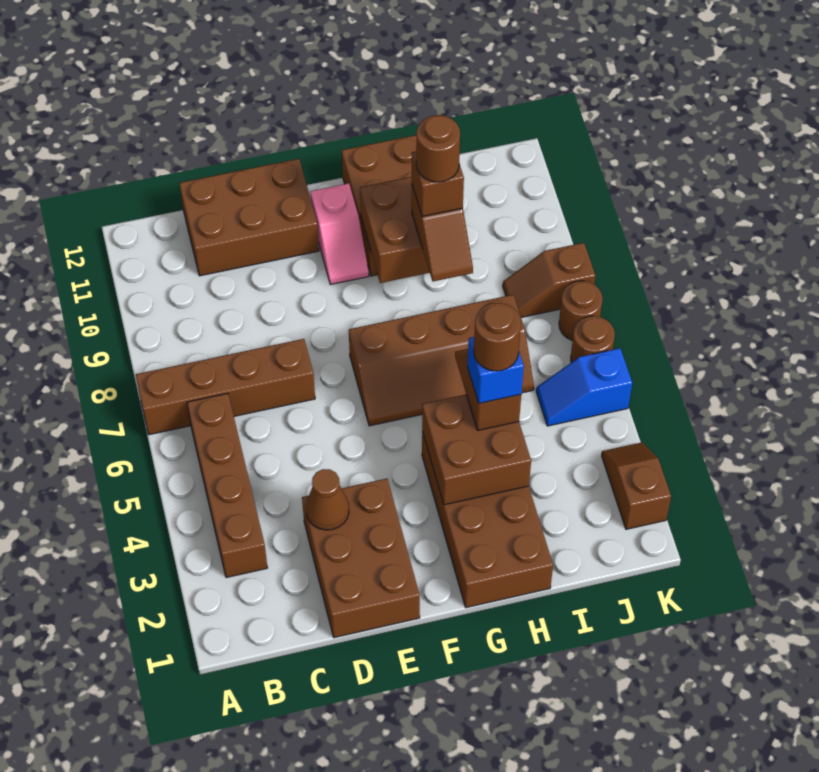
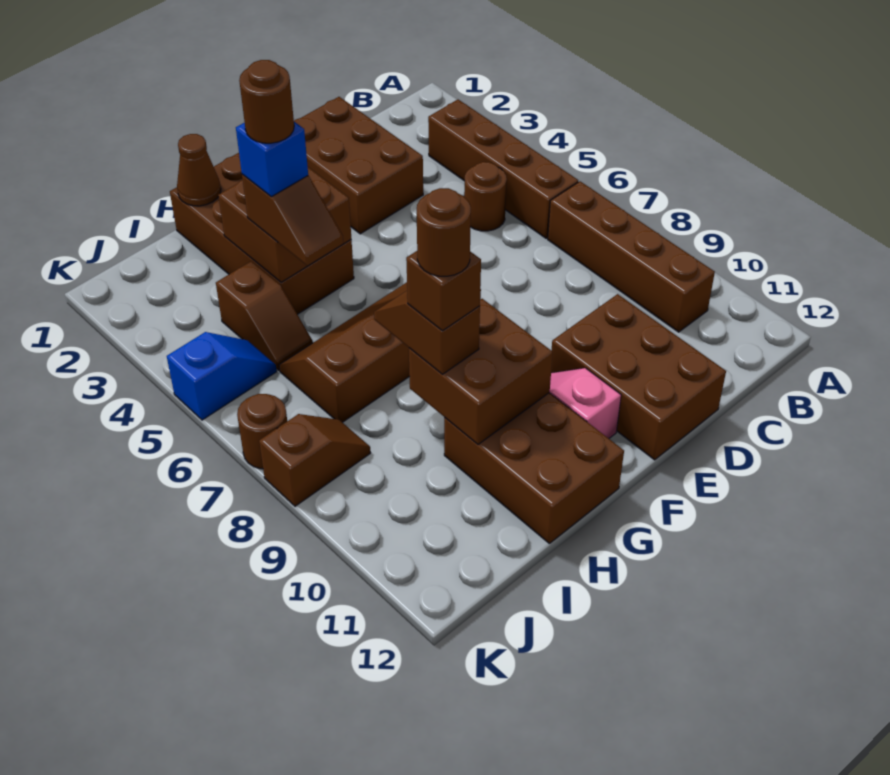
brown 1x4 brick [136,339,315,435] -> brown 1x4 brick turned to [548,181,715,332]
brown 2x3 brick [179,159,319,276] -> brown 2x3 brick turned to [551,294,726,460]
brown 1x1 cone [306,469,349,530] -> brown 1x1 cone moved to [177,134,221,206]
brown 1x2 slope [602,442,671,529] -> brown 1x2 slope moved to [216,261,313,370]
brown 1x1 round brick [571,316,615,363] -> brown 1x1 round brick moved to [464,162,507,231]

